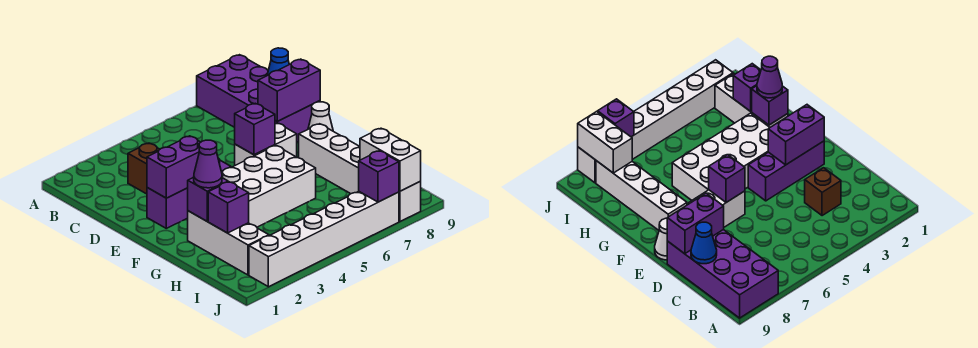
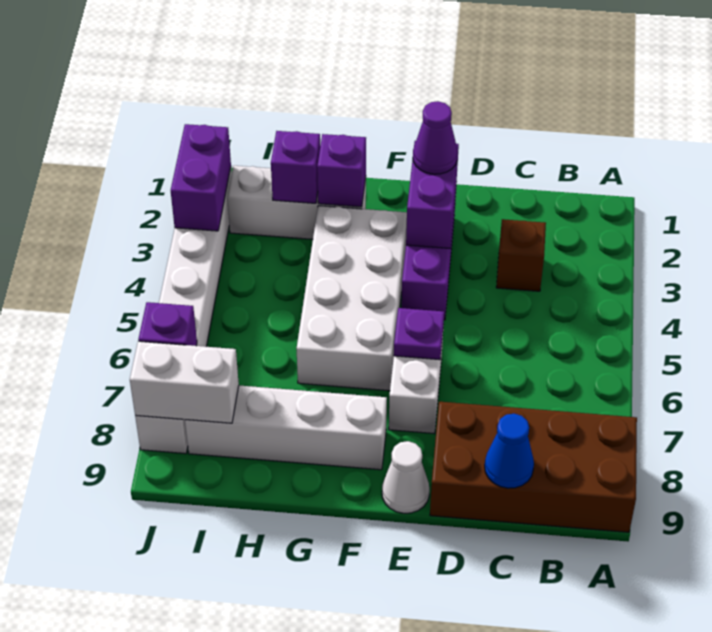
purple 2x4 brick [197,55,320,142] -> brown 2x4 brick [430,402,637,532]
purple 1x2 brick [258,59,320,121] -> purple 1x2 brick moved to [171,124,231,231]
purple 1x1 brick [235,103,275,155] -> purple 1x1 plate [394,308,444,360]
purple 1x1 cone [194,140,222,188] -> purple 1x1 cone moved to [413,101,458,174]

